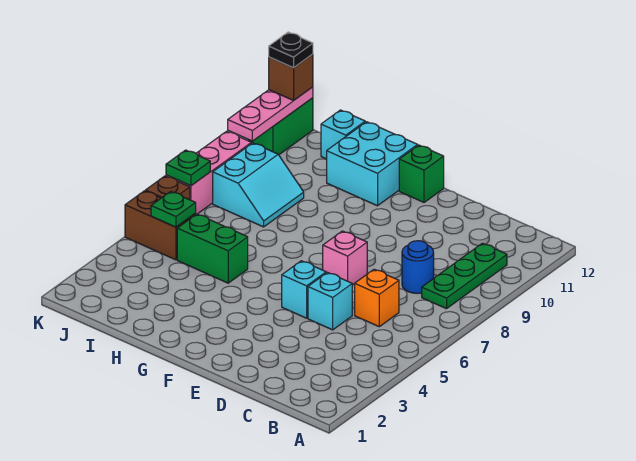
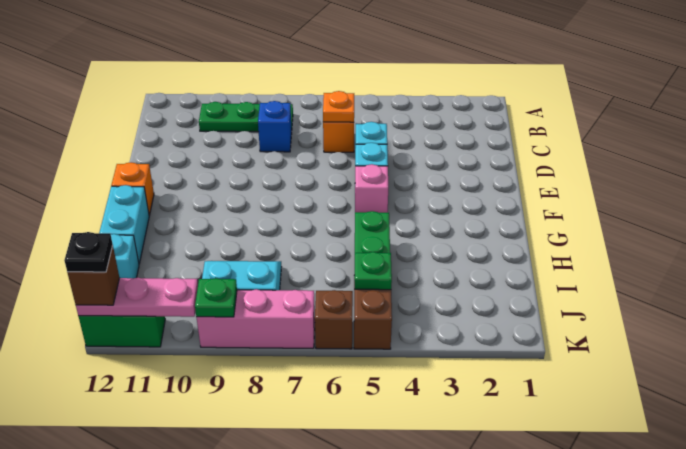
none -> orange 1x1 plate [323,91,354,122]
blue 1x1 round brick [402,241,434,293] -> blue 1x1 brick [258,101,292,152]
pink 1x1 brick [323,231,367,285] -> pink 1x1 brick moved to [355,164,388,213]
green 1x1 brick [399,145,444,202] -> orange 1x1 brick [111,162,154,216]
cyan 2x2 brick [327,122,418,206] -> cyan 1x2 brick [99,185,149,264]
green 1x1 plate [166,150,210,186] -> green 1x1 plate moved to [195,278,237,317]

